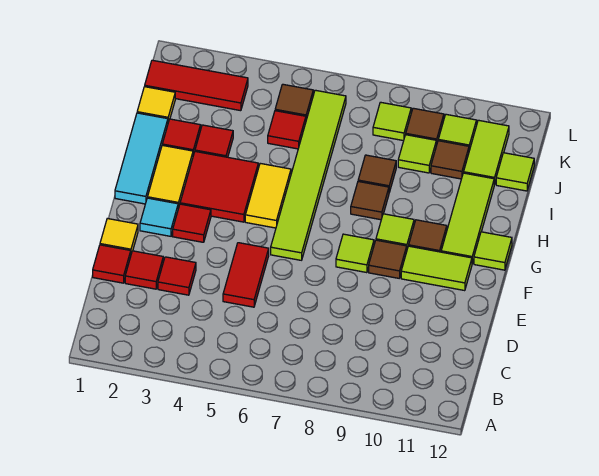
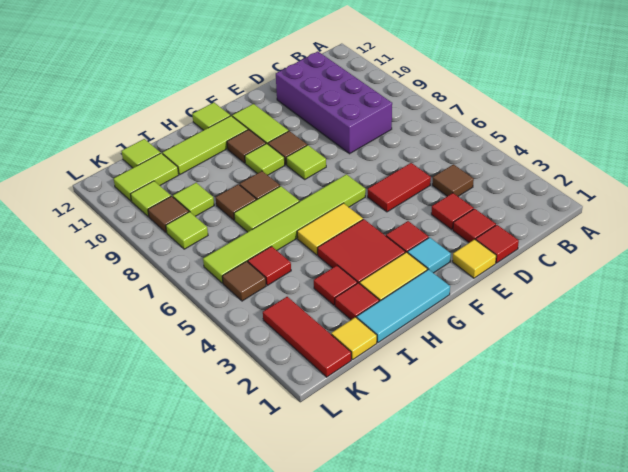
none -> purple 2x4 brick [276,51,392,154]
none -> lime 1x2 tile [234,186,299,232]
brown 1x1 tile [431,141,469,179] -> brown 1x1 tile moved to [432,164,474,196]

